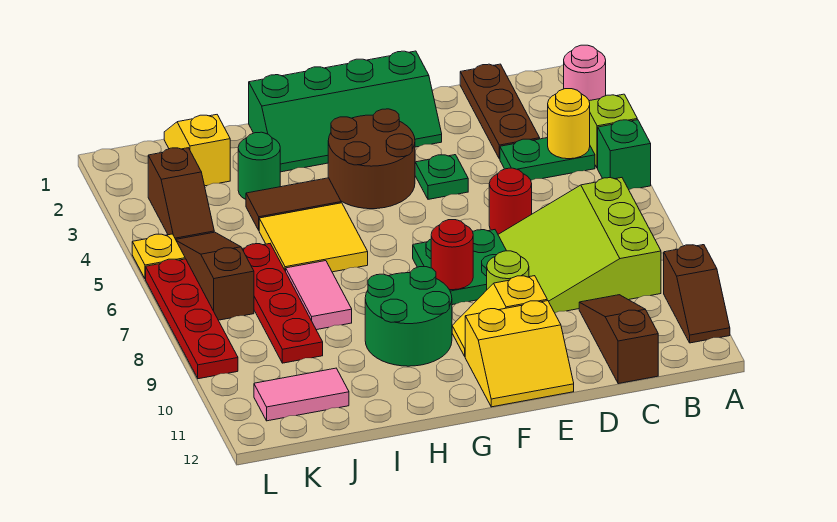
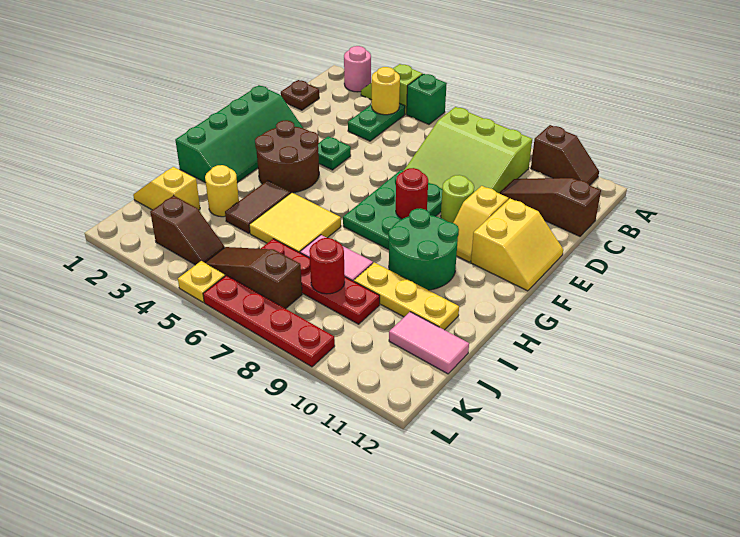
brown 1x3 plate [460,64,540,159] -> brown 1x1 plate [281,80,319,110]
red 1x1 round brick [489,168,532,234] -> red 1x1 round brick moved to [309,238,345,294]
green 2x2 plate [413,230,506,305] -> green 2x3 plate [343,170,442,250]
green 1x1 round brick [238,132,280,199] -> yellow 1x1 round brick [205,165,239,217]
none -> yellow 1x3 plate [354,263,459,330]
pink 1x2 tile [254,368,349,421] -> pink 1x2 tile turned to [389,312,469,374]

